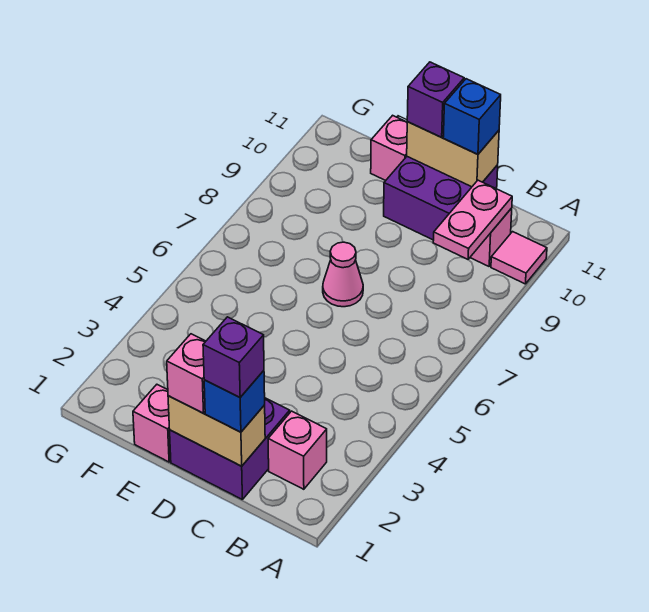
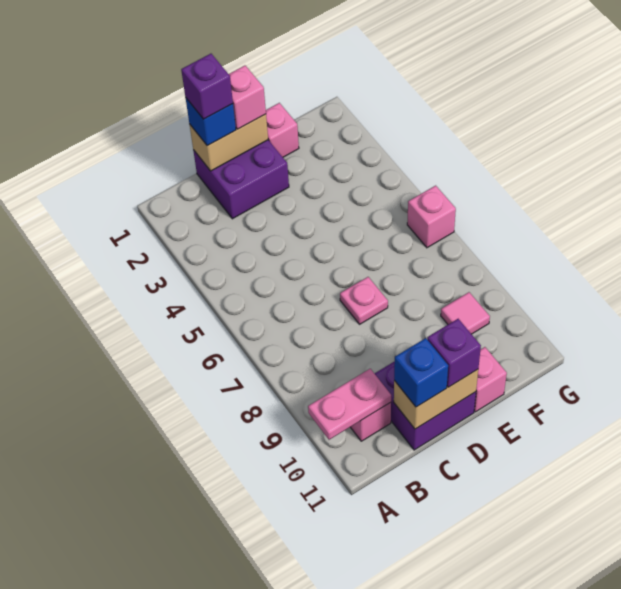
pink 1x1 tile [491,232,547,284] -> pink 1x1 tile moved to [441,292,490,334]
pink 1x1 brick [268,411,327,489] -> pink 1x1 brick moved to [407,186,456,248]
pink 1x2 plate [433,180,512,259] -> pink 1x2 plate turned to [308,369,391,440]
pink 1x1 cone [323,242,363,307] -> pink 1x1 plate [340,277,388,324]

